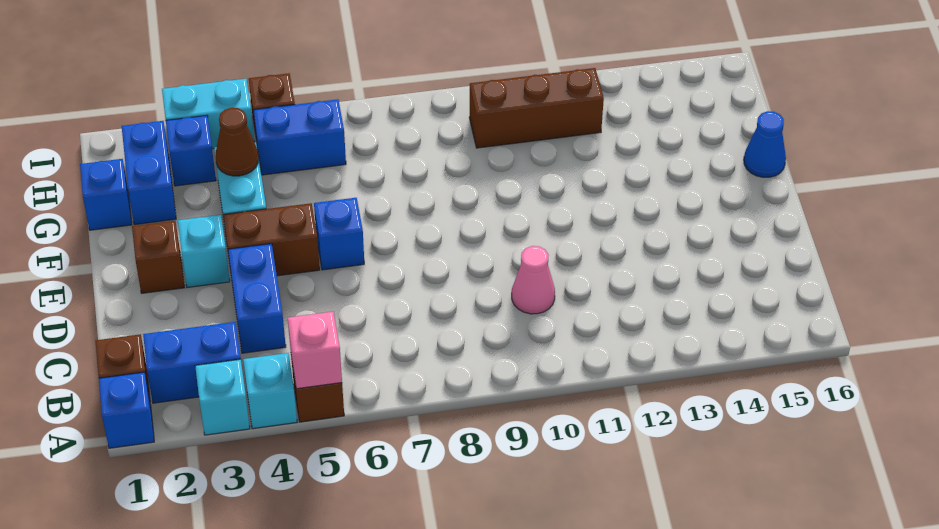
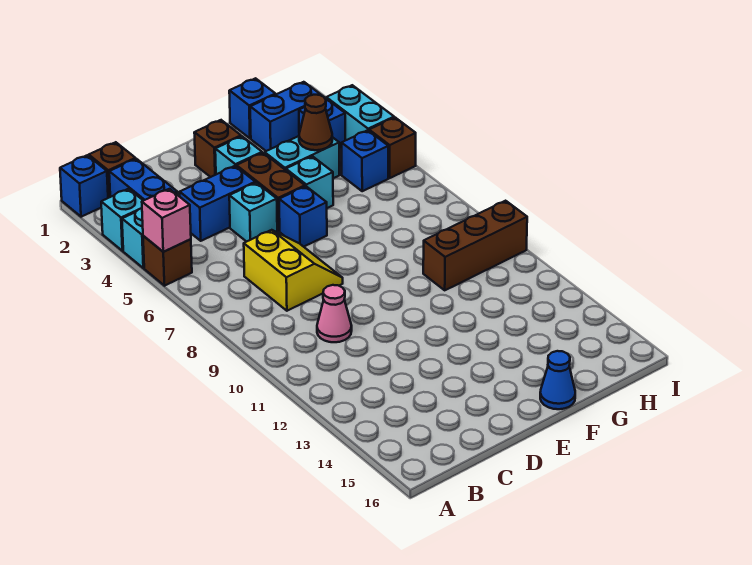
none -> yellow 2x2 slope [244,230,343,311]
none -> cyan 1x1 brick [229,183,277,242]
none -> cyan 1x1 brick [286,156,333,208]
blue 1x2 brick [254,99,346,175] -> blue 1x1 brick [342,130,388,191]
brown 1x3 brick [469,68,604,148] -> brown 1x3 brick turned to [423,201,527,290]

